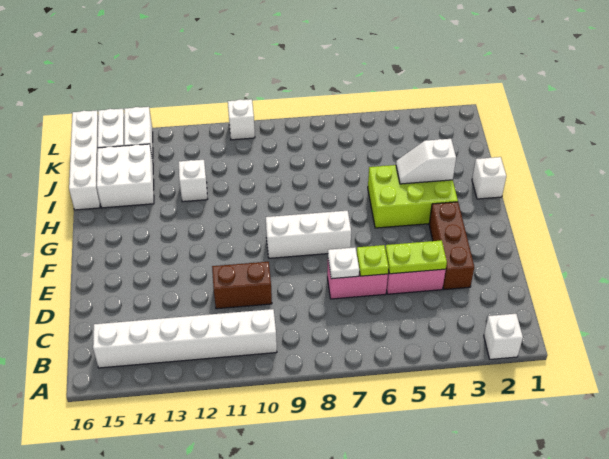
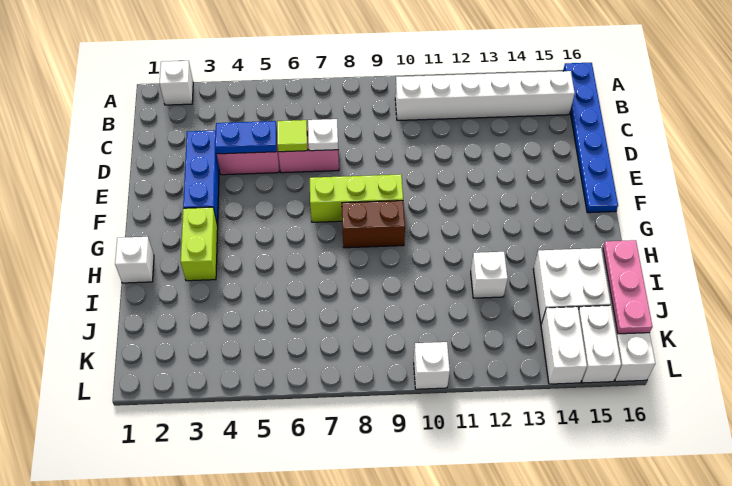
none -> blue 1x6 plate [563,63,618,213]
brown 1x3 brick [429,202,474,290] -> blue 1x3 brick [183,130,219,225]
lime 1x2 plate [385,240,447,274] -> blue 1x2 plate [215,121,277,154]
lime 1x1 plate [357,245,389,276] -> lime 1x1 tile [277,120,307,152]
brown 1x2 brick [212,262,272,309] -> brown 1x2 brick moved to [342,201,405,248]
white 1x3 brick [266,211,351,258] -> lime 1x3 brick [310,174,403,222]
lime 2x3 brick [368,165,458,228] -> lime 1x2 brick [181,207,218,281]
white 1x2 slope [396,139,456,184] -> none
none -> pink 1x3 plate [603,240,652,334]

